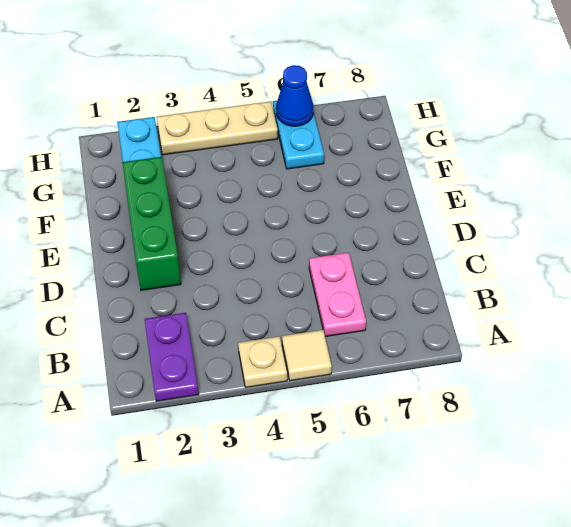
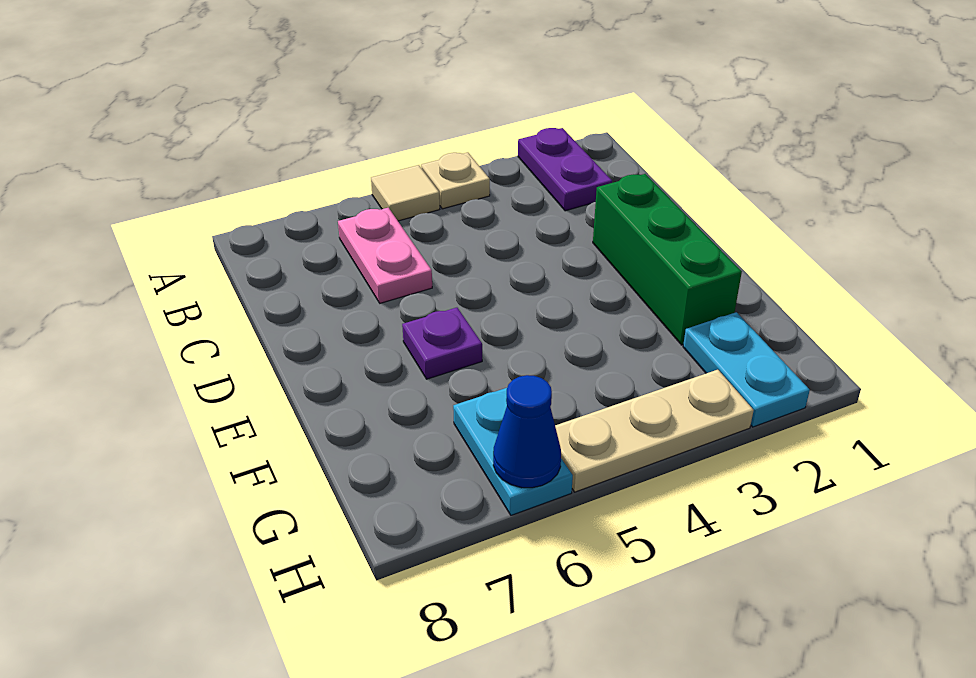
none -> purple 1x1 plate [402,308,482,379]

